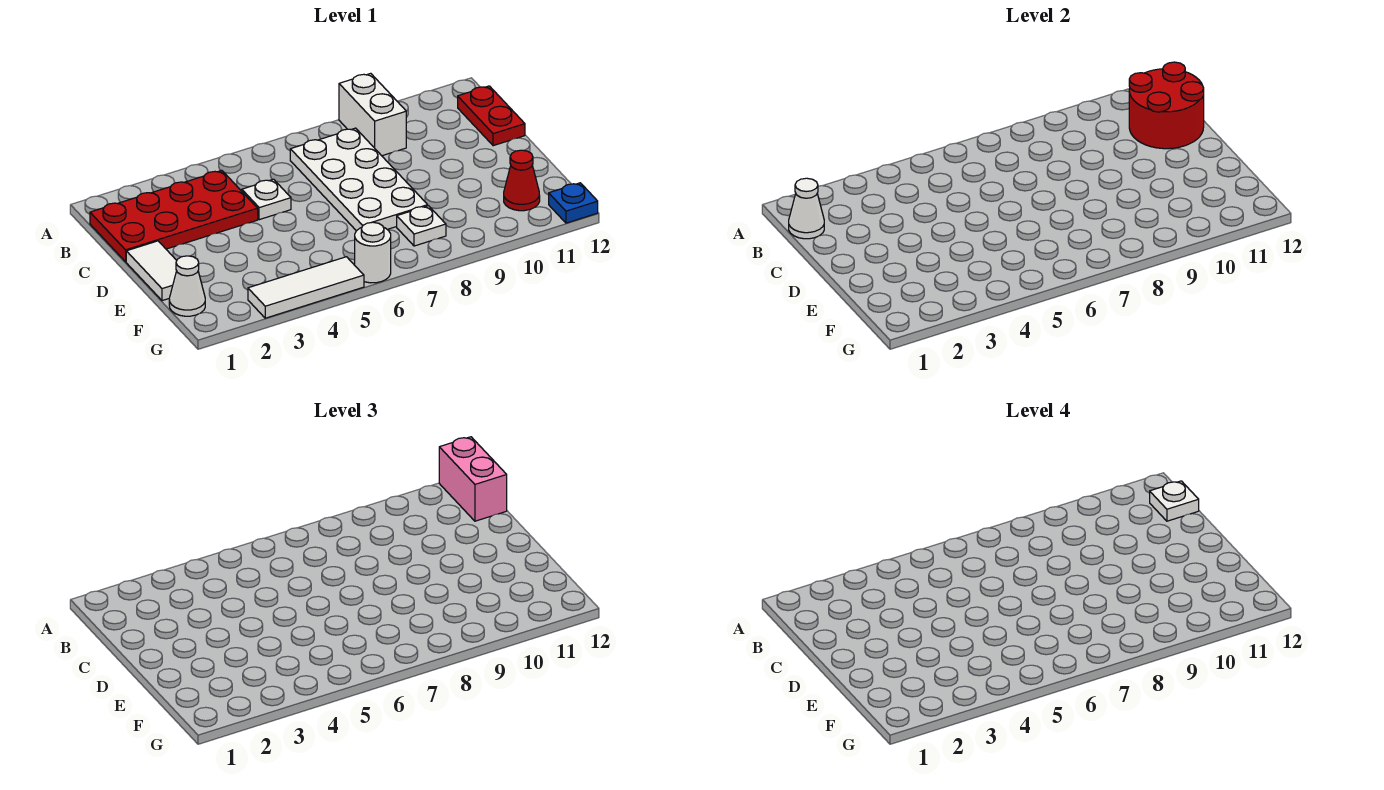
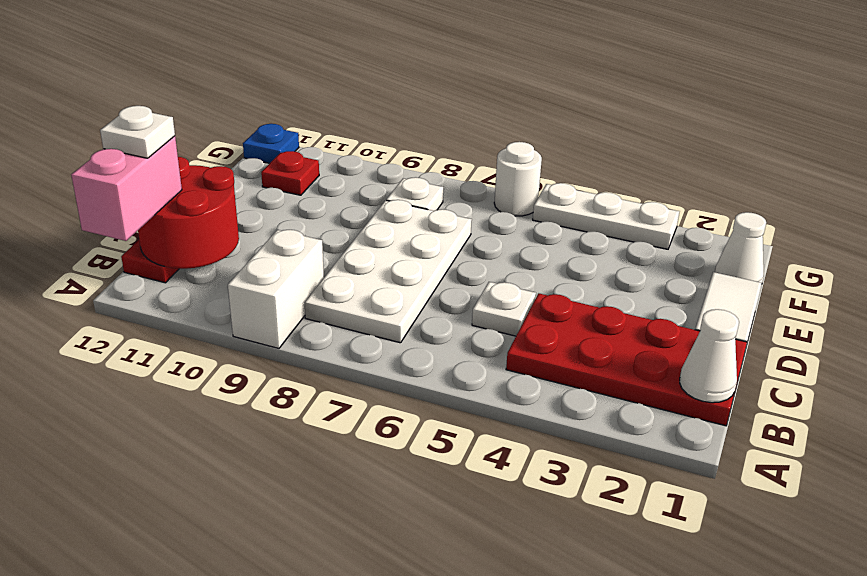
red 1x1 cone [504,150,540,211] -> red 1x1 plate [261,151,319,195]
white 1x3 tile [248,257,364,318] -> white 1x3 plate [533,183,679,249]

